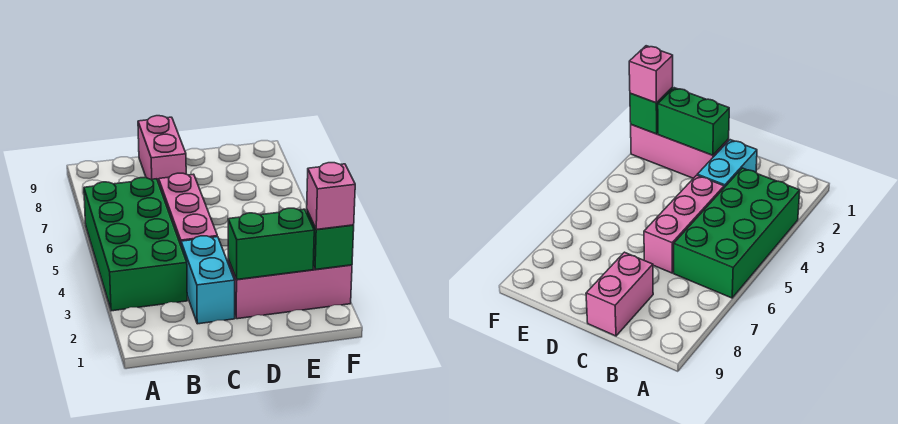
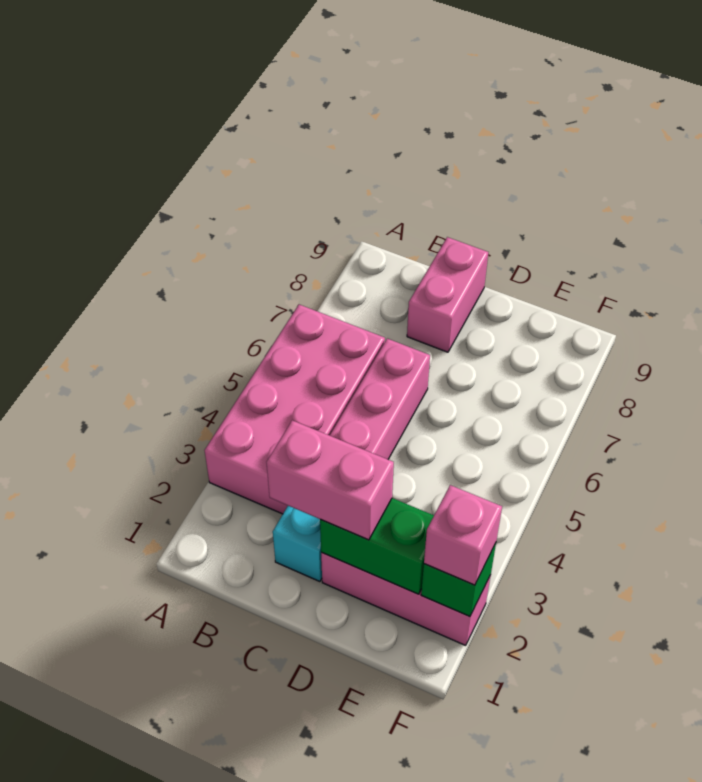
green 2x4 brick [84,178,187,311] -> pink 2x4 brick [205,305,385,514]
none -> pink 1x2 brick [266,420,394,540]

